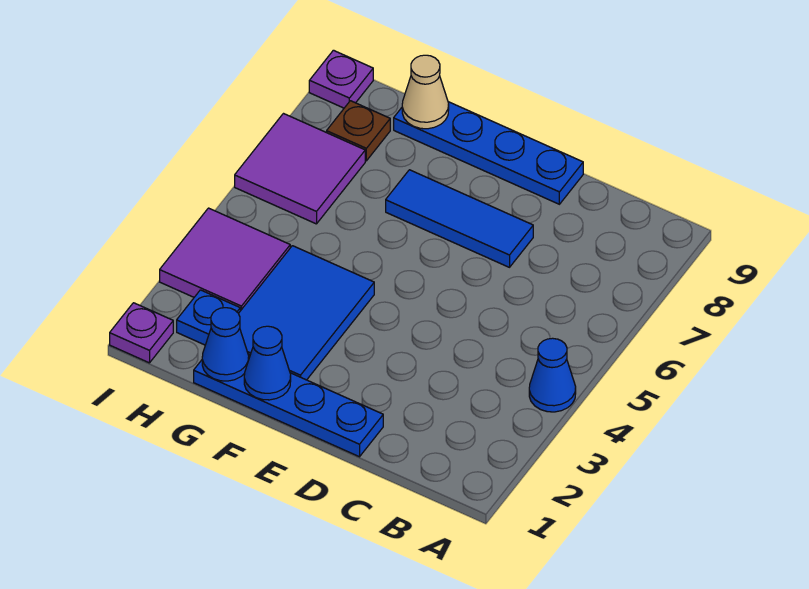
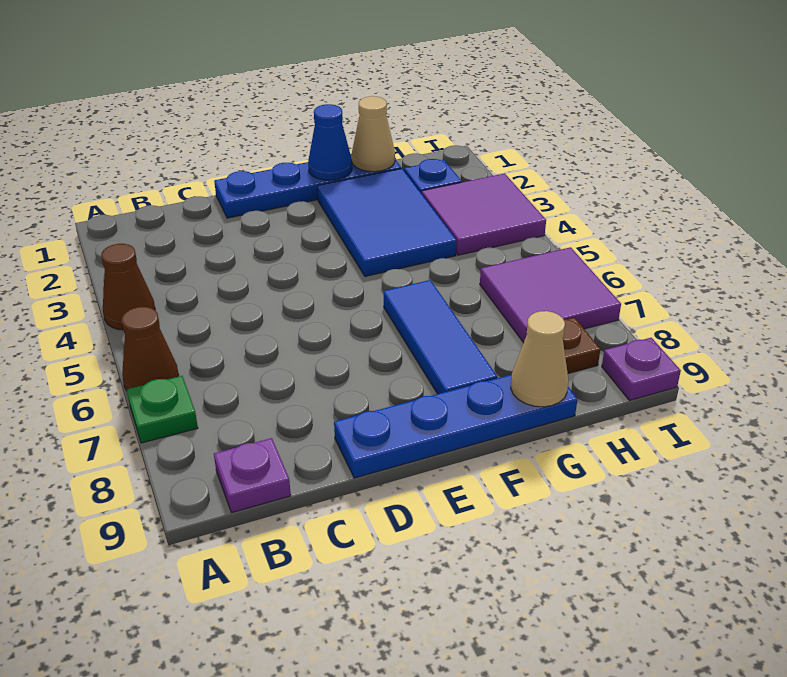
blue 1x1 cone [529,338,576,412] -> brown 1x1 cone [101,244,155,330]
none -> brown 1x1 cone [122,307,179,390]
none -> green 1x1 plate [127,376,198,443]
blue 1x3 tile [386,170,533,267] -> blue 1x3 tile turned to [384,280,497,394]
blue 1x1 cone [202,308,249,381] -> tan 1x1 cone [352,96,395,172]
purple 1x1 plate [110,303,173,363] -> purple 1x1 plate moved to [214,438,291,513]

